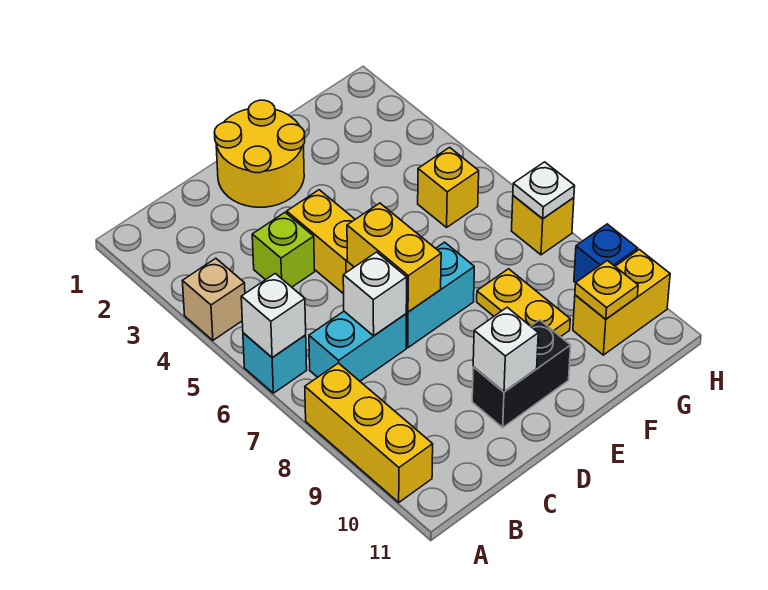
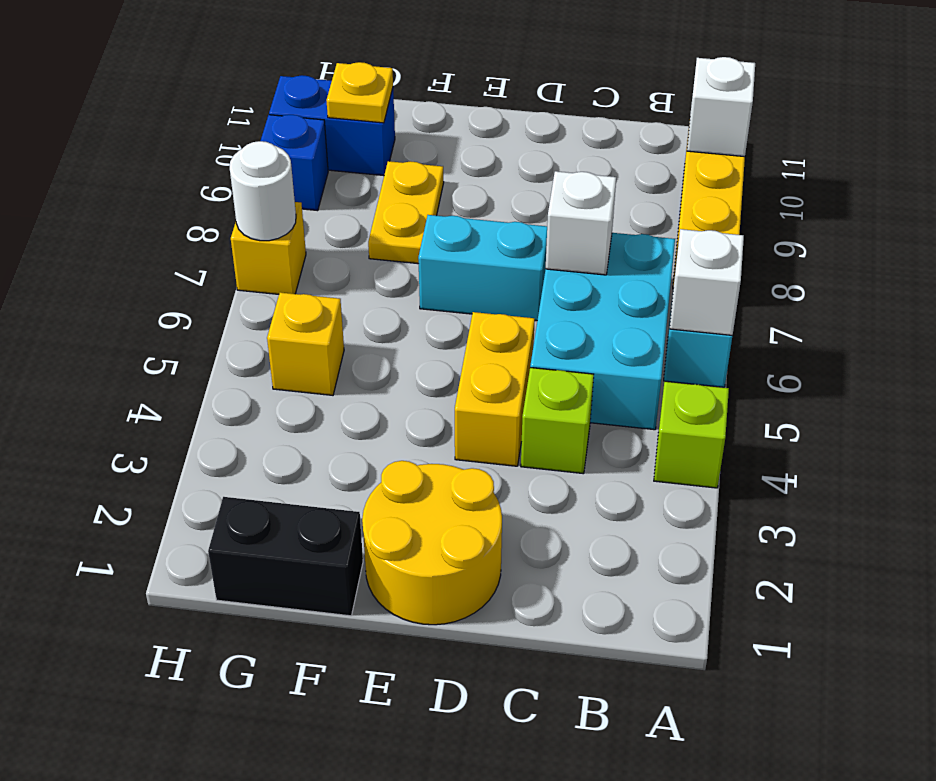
tan 1x1 brick [182,258,245,340] -> lime 1x1 brick [654,381,729,488]
cyan 1x2 brick [309,311,406,381] -> cyan 2x3 brick [530,233,675,430]
yellow 1x2 brick [347,203,441,312] -> none
black 1x2 brick [472,320,571,427] -> black 1x2 brick moved to [208,497,363,616]
white 1x1 brick [473,307,538,392] -> white 1x1 brick moved to [687,57,755,157]
yellow 1x2 brick [573,249,670,355] -> blue 1x2 brick [269,75,395,176]
white 1x1 plate [513,162,575,219] -> white 1x1 round brick [230,141,296,241]

